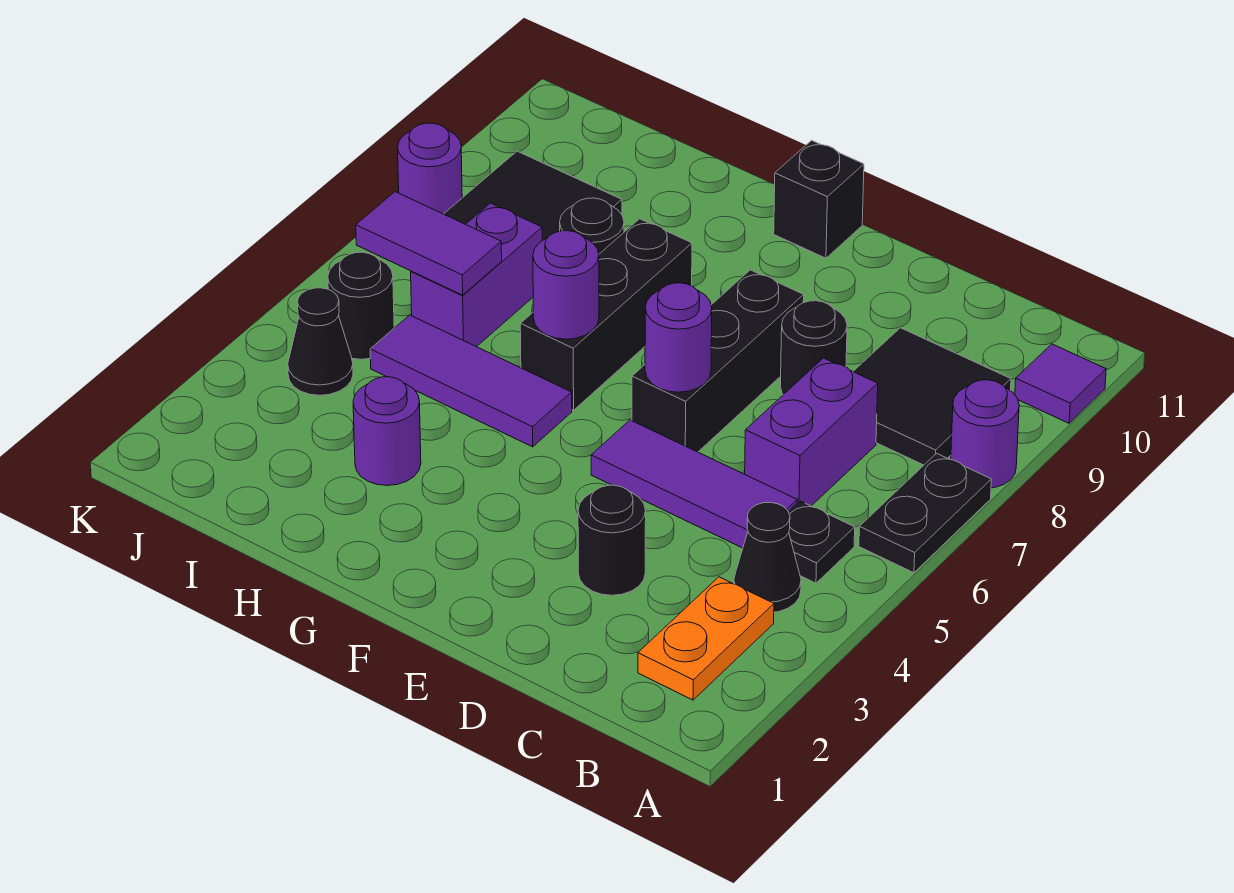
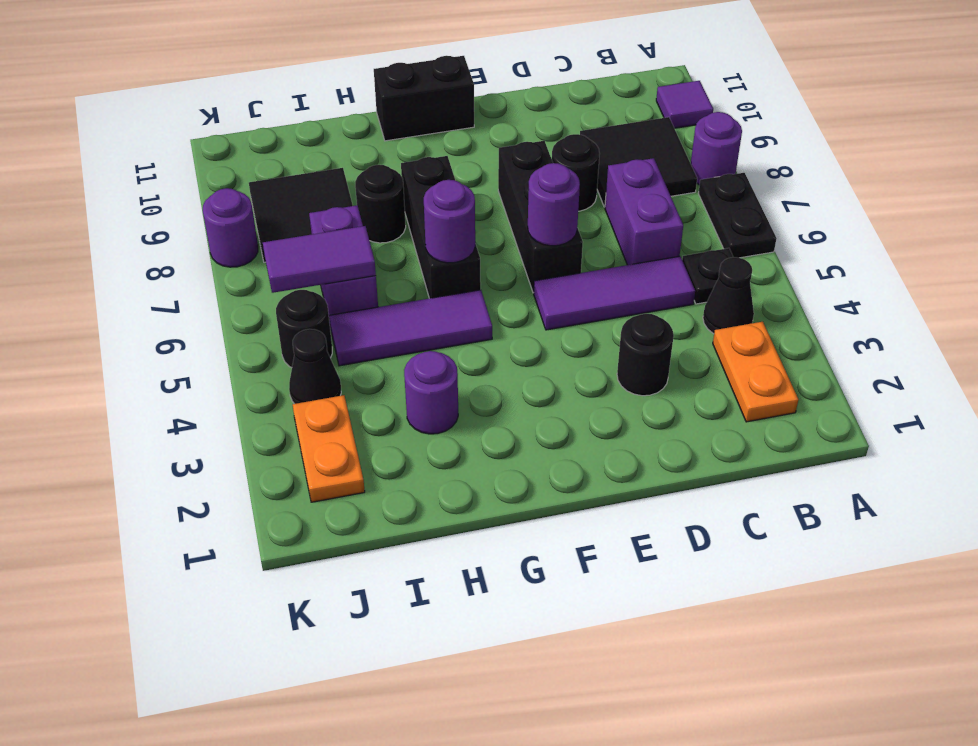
black 1x1 brick [774,140,864,258] -> black 1x2 brick [374,56,474,141]
none -> orange 1x2 plate [293,395,365,502]

